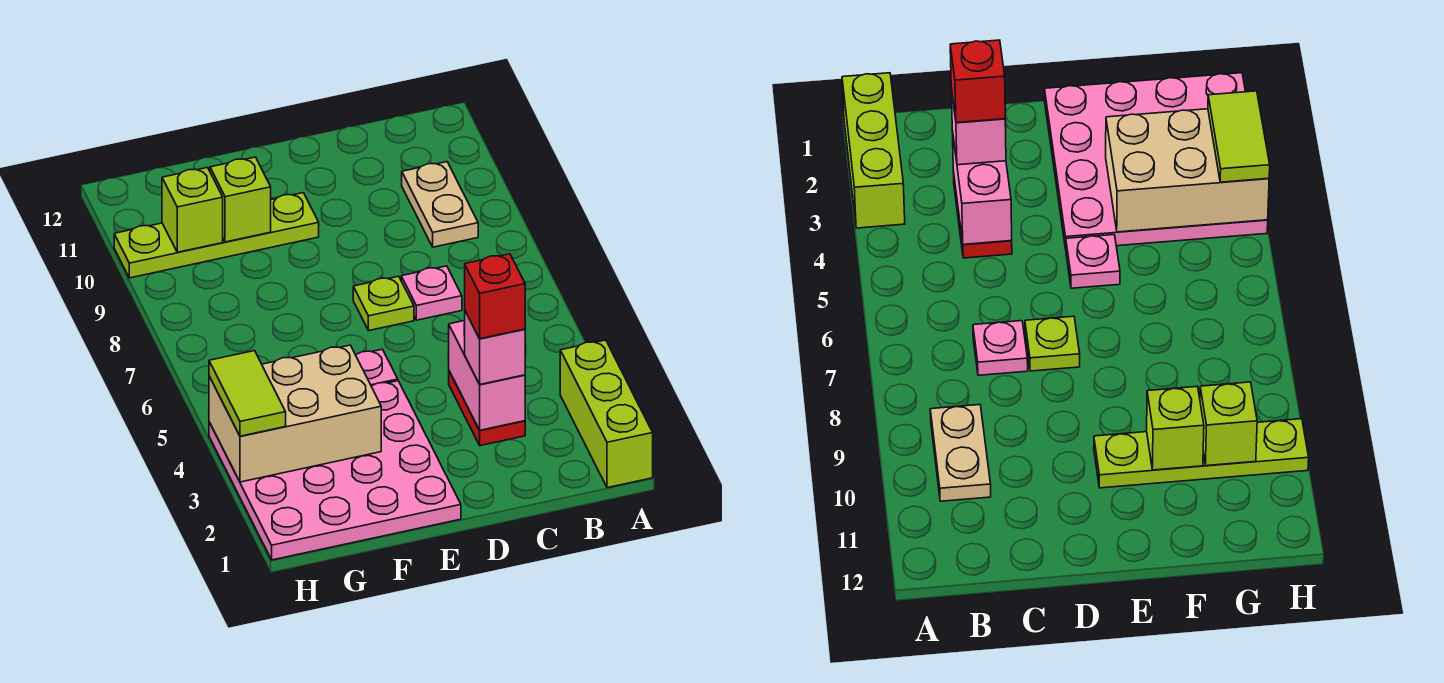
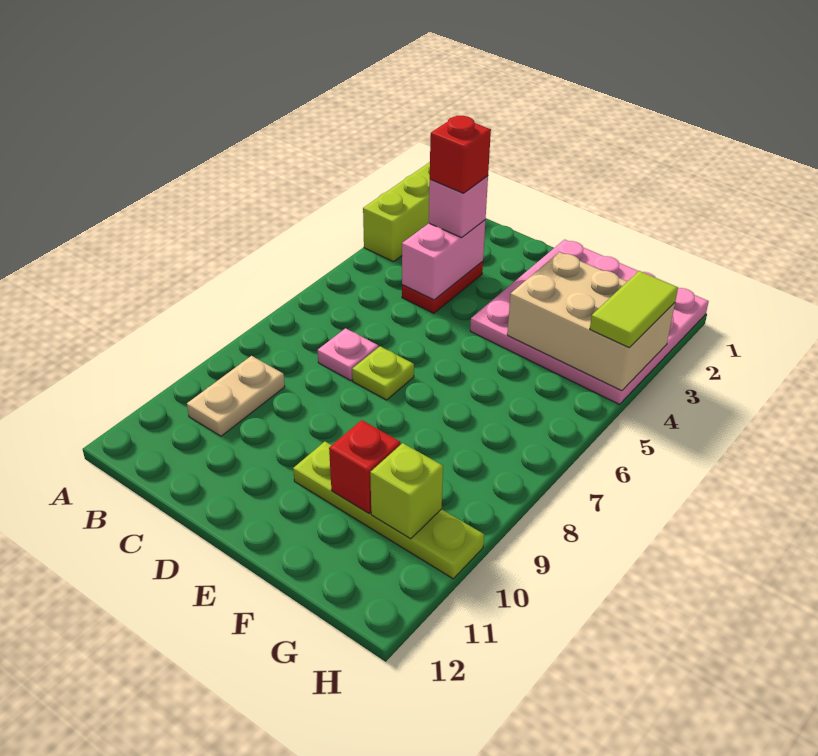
pink 1x1 plate [356,349,398,386] -> none
lime 1x1 brick [210,157,271,242] -> red 1x1 brick [329,420,401,513]

